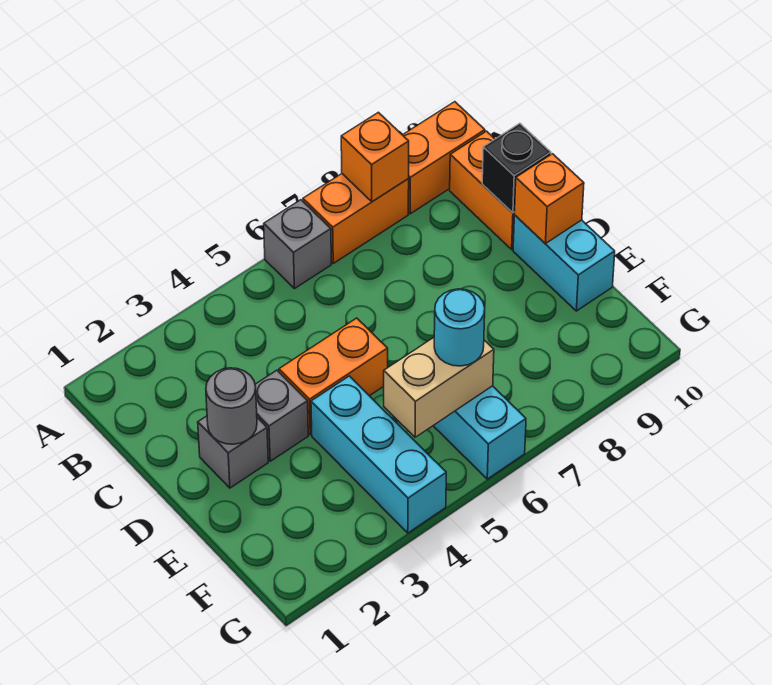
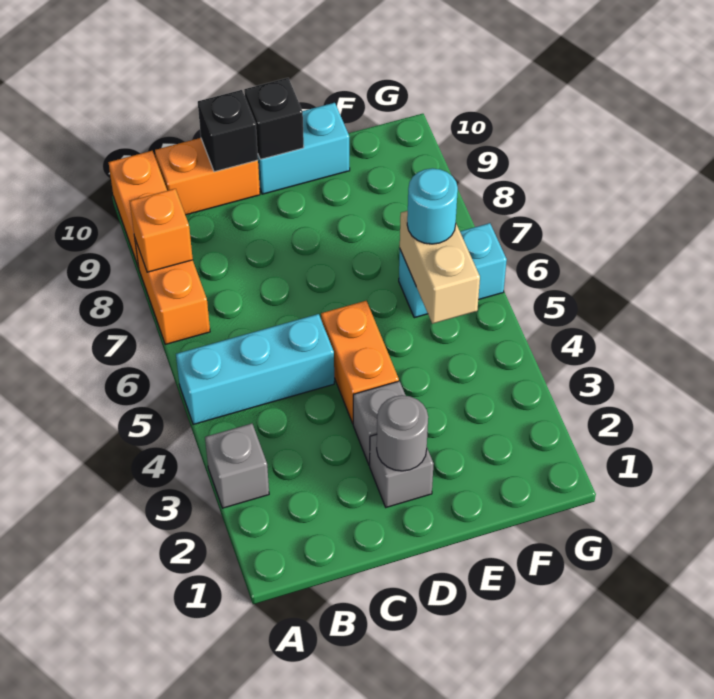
grey 1x1 brick [264,200,331,289] -> grey 1x1 brick moved to [205,424,269,508]
orange 1x1 brick [515,154,584,243] -> black 1x1 brick [244,78,304,159]
cyan 1x3 brick [311,376,446,533] -> cyan 1x3 brick moved to [176,314,334,425]

